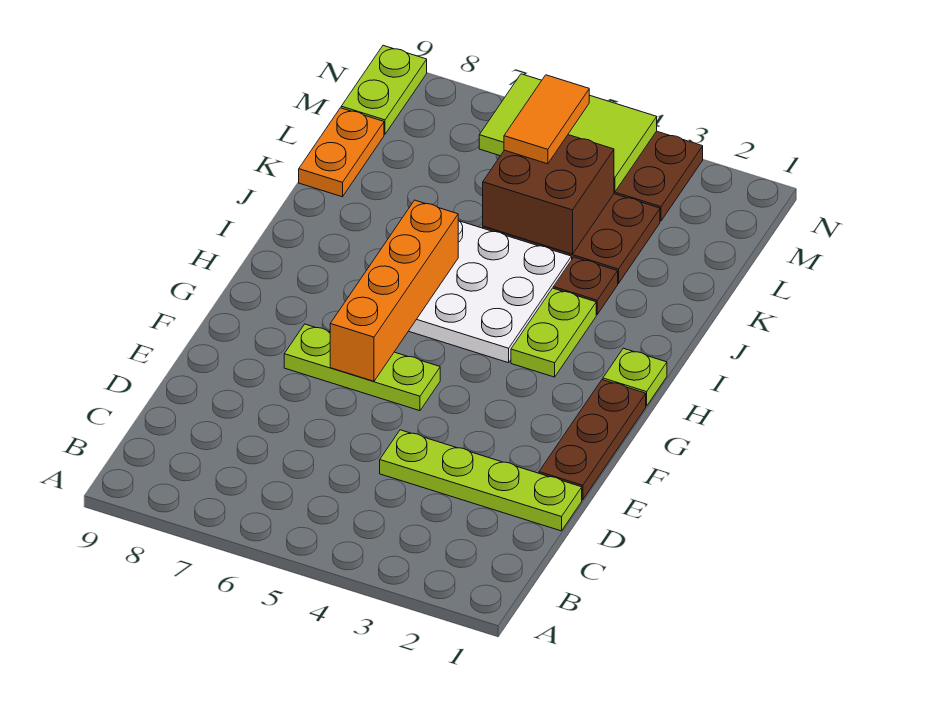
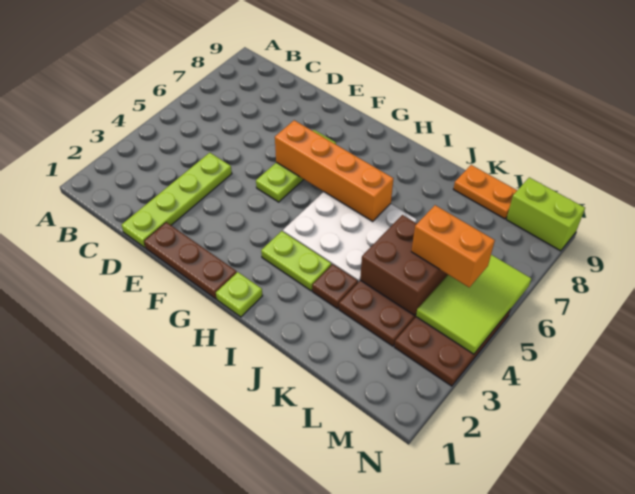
orange 1x2 tile [504,75,589,164] -> orange 1x2 brick [411,205,495,287]
lime 1x2 plate [341,45,427,134] -> lime 1x2 brick [506,177,585,251]

